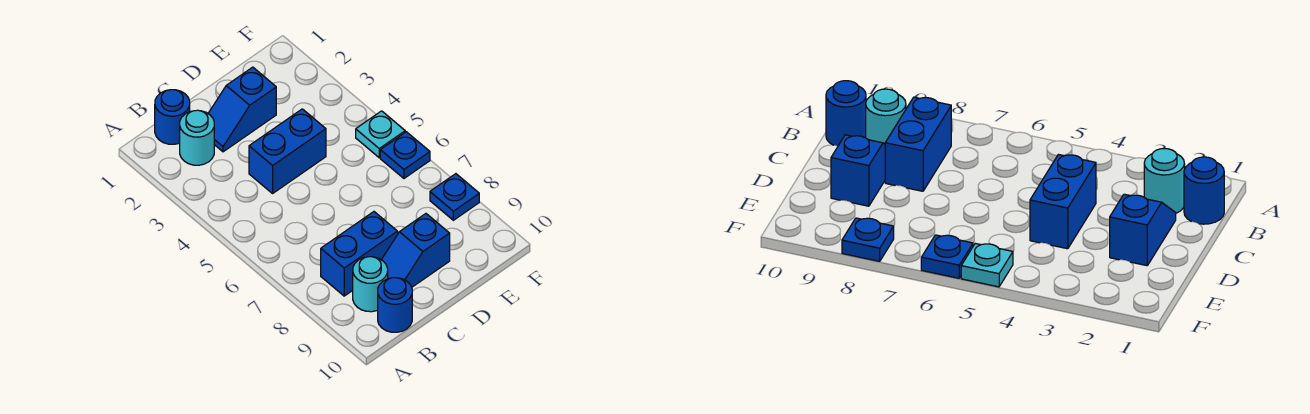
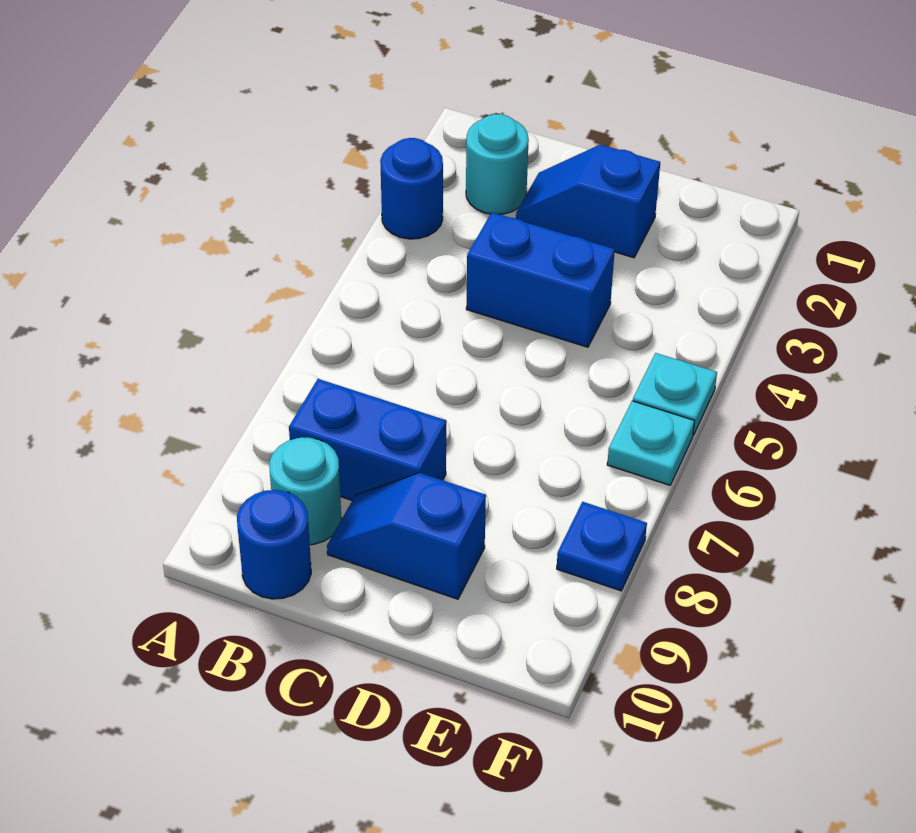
blue 1x1 round brick [155,90,190,144] -> blue 1x1 round brick moved to [380,138,443,239]
blue 1x1 plate [380,132,430,178] -> cyan 1x1 plate [607,401,695,485]

